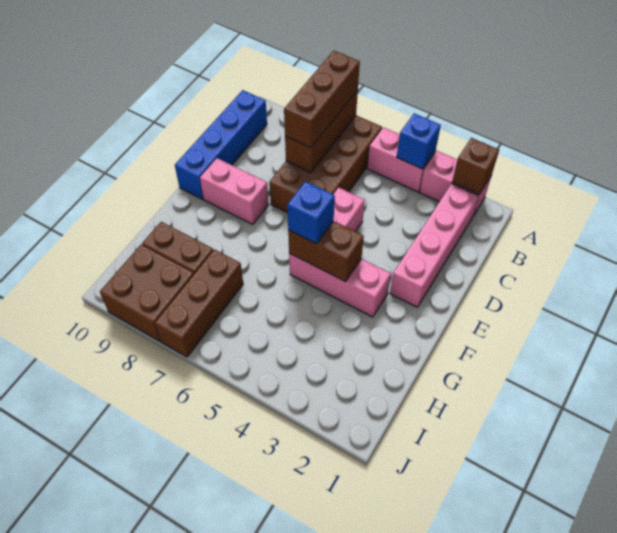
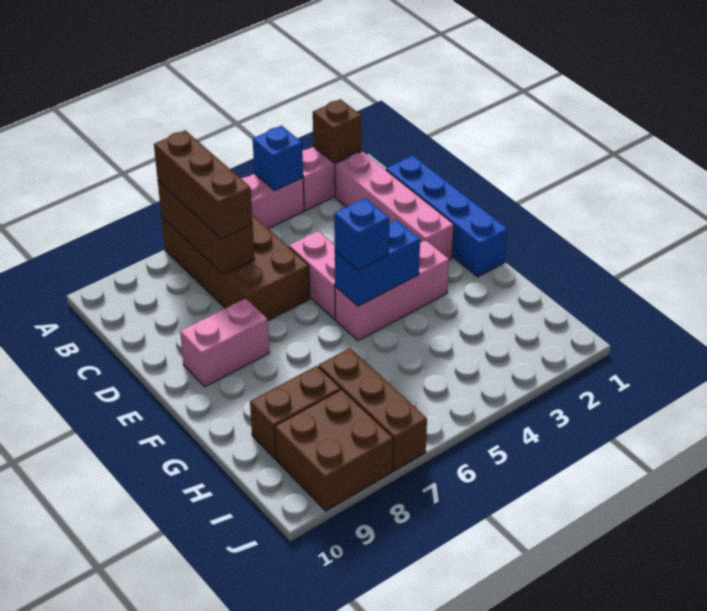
blue 1x4 brick [175,90,267,199] -> blue 1x4 brick moved to [386,156,508,277]
brown 1x2 brick [288,221,364,282] -> blue 1x2 brick [335,220,420,306]

